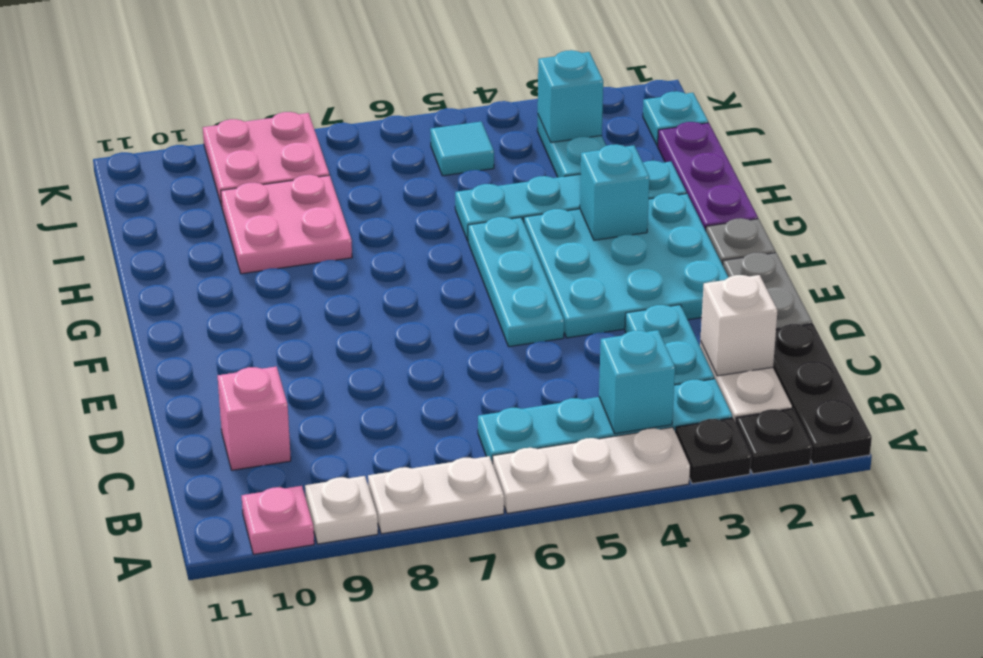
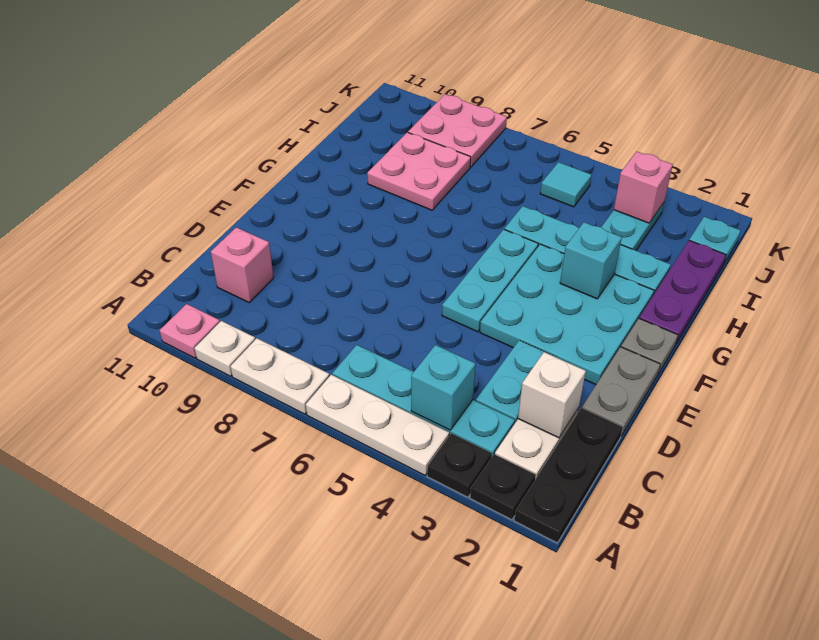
cyan 1x1 brick [538,50,603,142] -> pink 1x1 brick [614,152,673,223]

